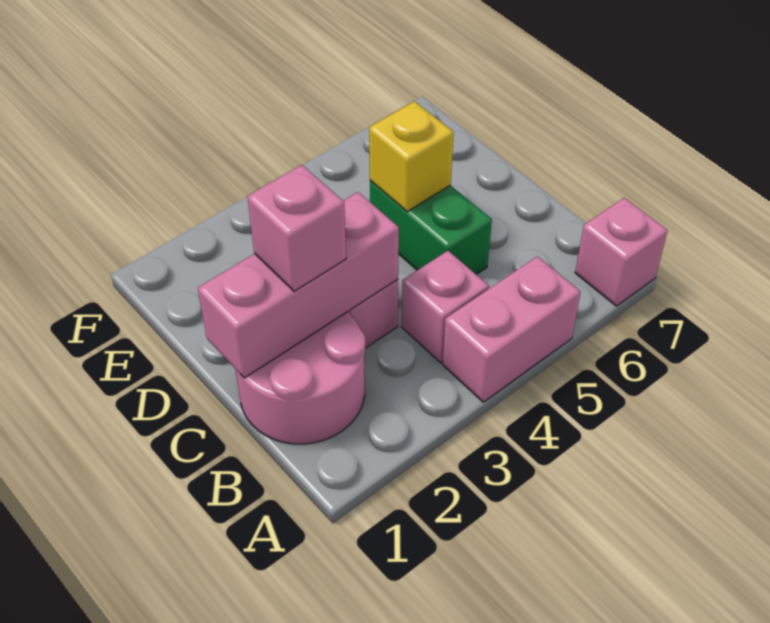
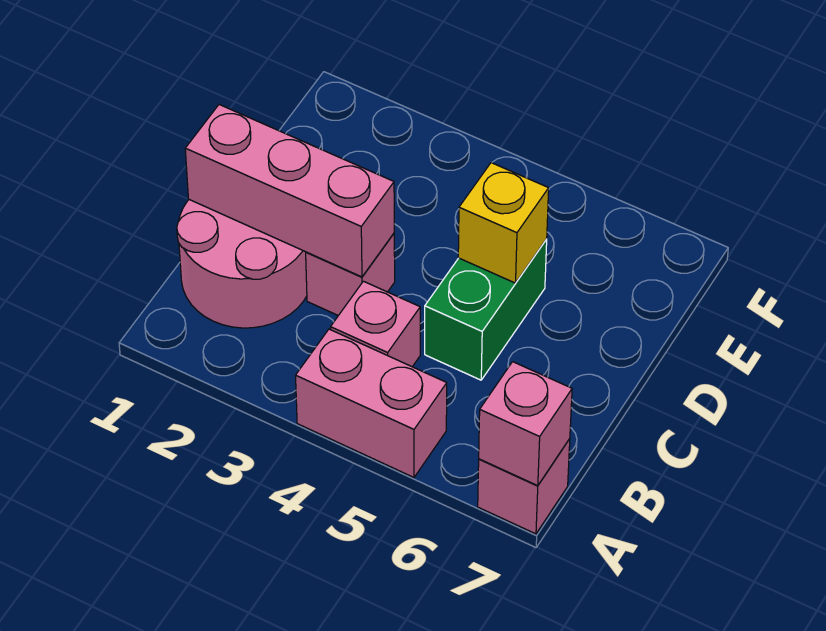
pink 1x1 brick [247,165,346,291] -> pink 1x1 brick moved to [479,362,572,486]

